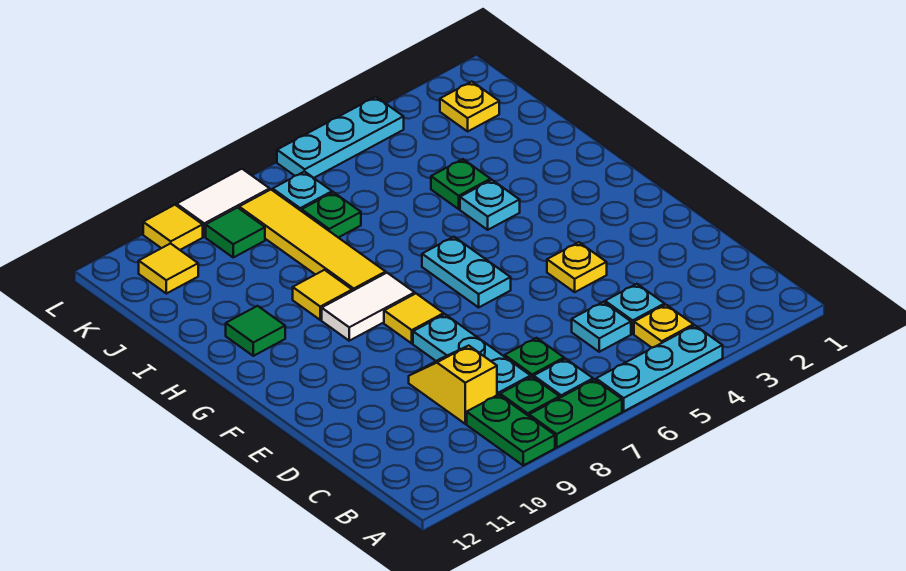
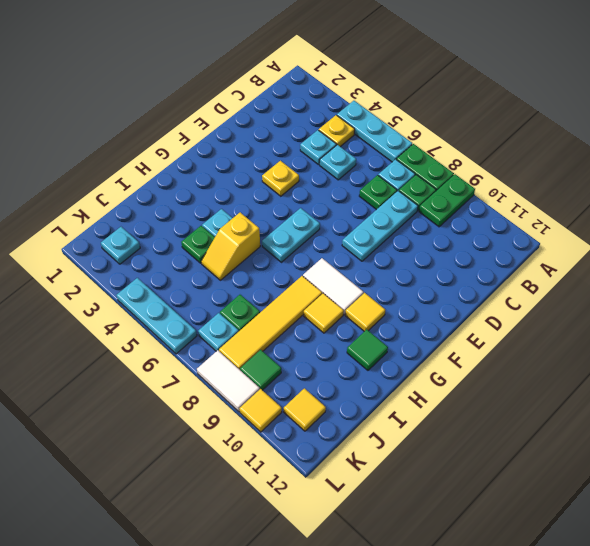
yellow 1x2 slope [409,346,497,424] -> yellow 1x2 slope moved to [201,213,260,280]
yellow 1x1 tile [384,294,444,343] -> yellow 1x1 tile moved to [345,293,385,331]
yellow 1x1 plate [440,82,499,131] -> cyan 1x1 plate [101,227,140,264]

